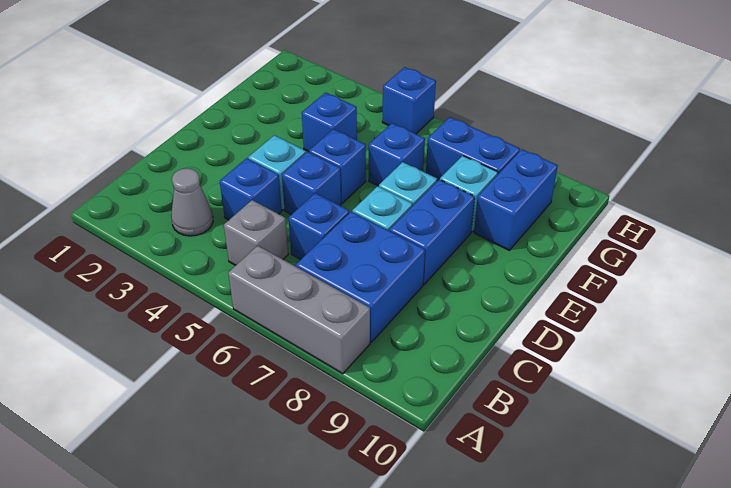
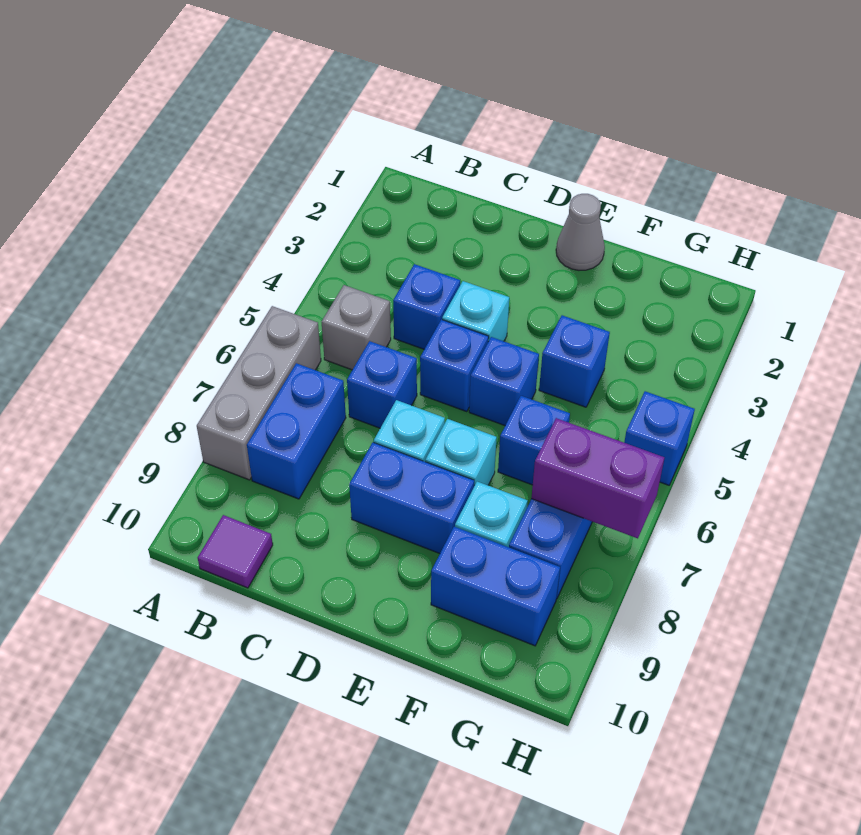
grey 1x1 cone [171,168,213,236] -> grey 1x1 cone moved to [556,194,605,270]
blue 2x2 brick [296,211,425,342] -> blue 1x2 brick [247,363,346,499]
none -> purple 1x1 tile [198,515,273,588]
none -> purple 1x2 brick [531,418,664,538]

